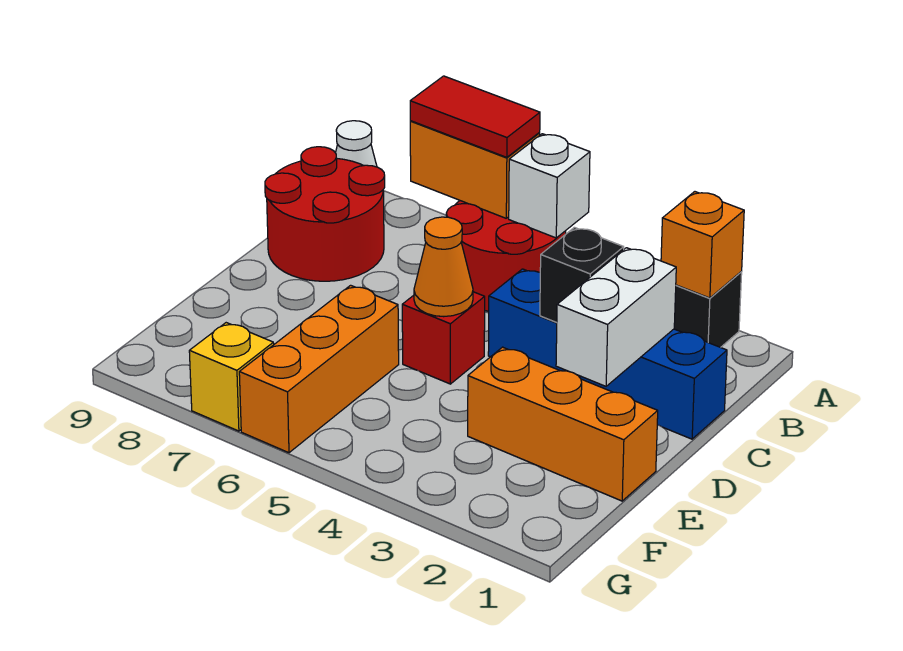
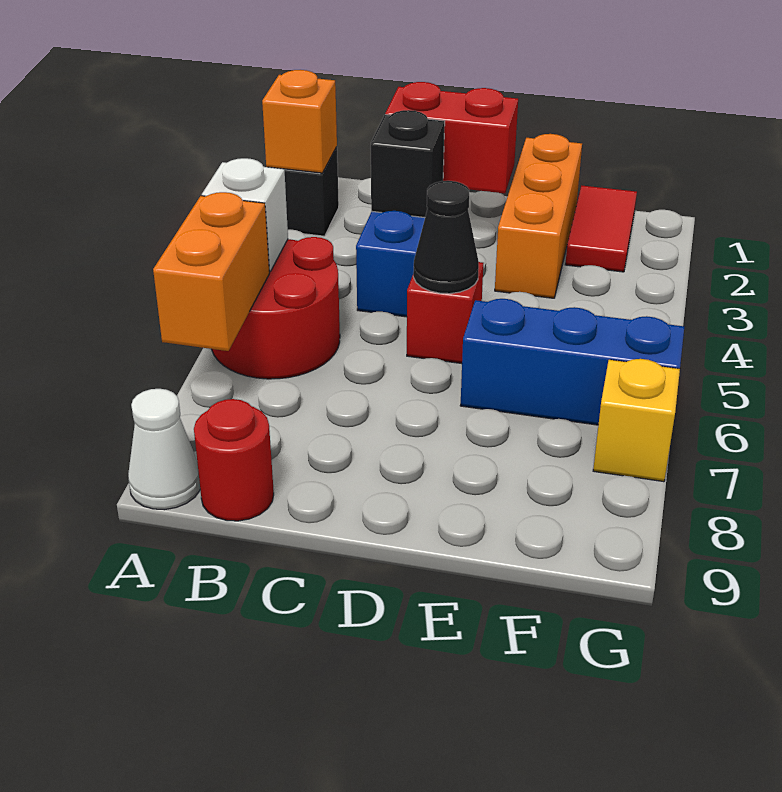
red 1x2 tile [410,76,540,157] -> red 1x2 tile moved to [565,185,637,272]
red 2x2 round brick [265,147,385,281] -> red 1x1 round brick [194,399,274,521]
white 1x2 brick [556,248,676,386] -> red 1x2 brick [385,82,518,193]
orange 1x1 cone [414,217,473,317] -> black 1x1 cone [413,181,479,294]
orange 1x3 brick [239,285,399,453] -> blue 1x3 brick [460,299,684,425]

